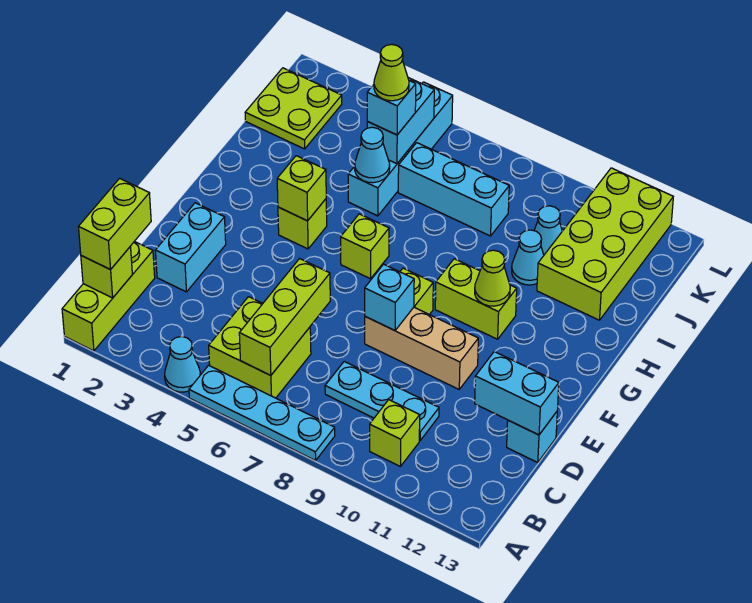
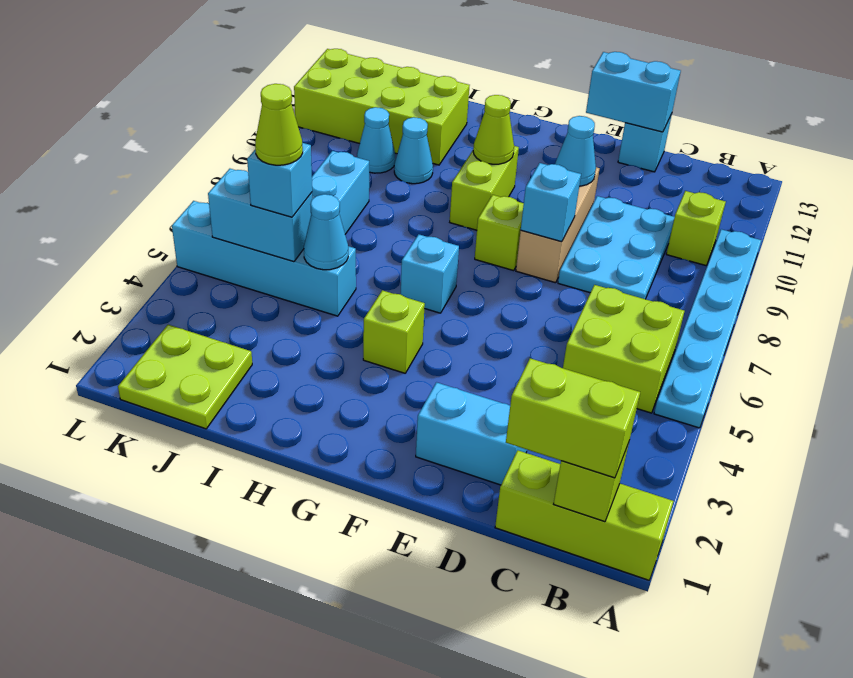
cyan 1x1 cone [165,337,200,392] -> cyan 1x1 cone moved to [555,116,596,186]
cyan 1x4 plate [189,365,335,461] -> cyan 1x6 plate [654,229,761,428]
lime 1x3 brick [239,259,330,376] -> none
cyan 1x3 plate [325,362,439,440] -> cyan 2x3 plate [558,196,675,299]
cyan 1x2 brick [475,352,559,435] -> cyan 1x2 brick turned to [586,52,681,132]
lime 1x1 brick [277,156,326,221] -> none
lime 1x1 brick [341,214,389,279] -> cyan 1x1 brick [401,234,459,313]

